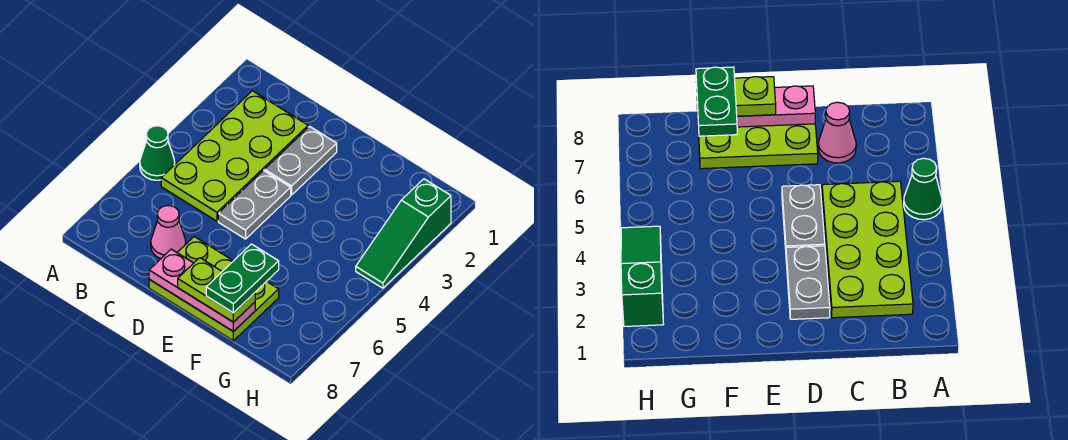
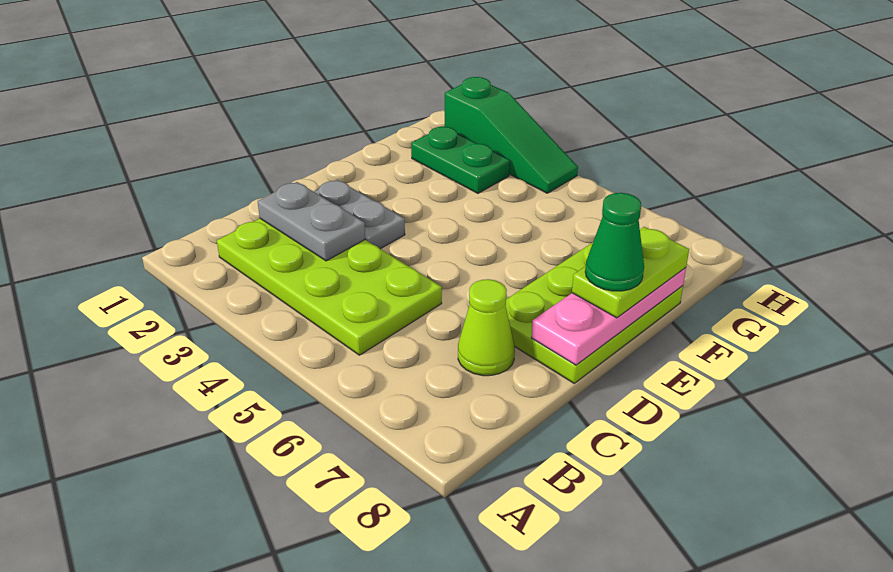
green 1x1 cone [140,126,175,180] -> green 1x1 cone moved to [585,193,644,291]
pink 1x1 cone [151,206,186,259] -> lime 1x1 cone [458,279,515,376]
grey 1x2 plate [218,170,291,239] -> grey 1x2 plate moved to [258,182,365,261]
green 1x2 plate [206,244,279,313] -> green 1x2 plate moved to [411,127,510,193]

